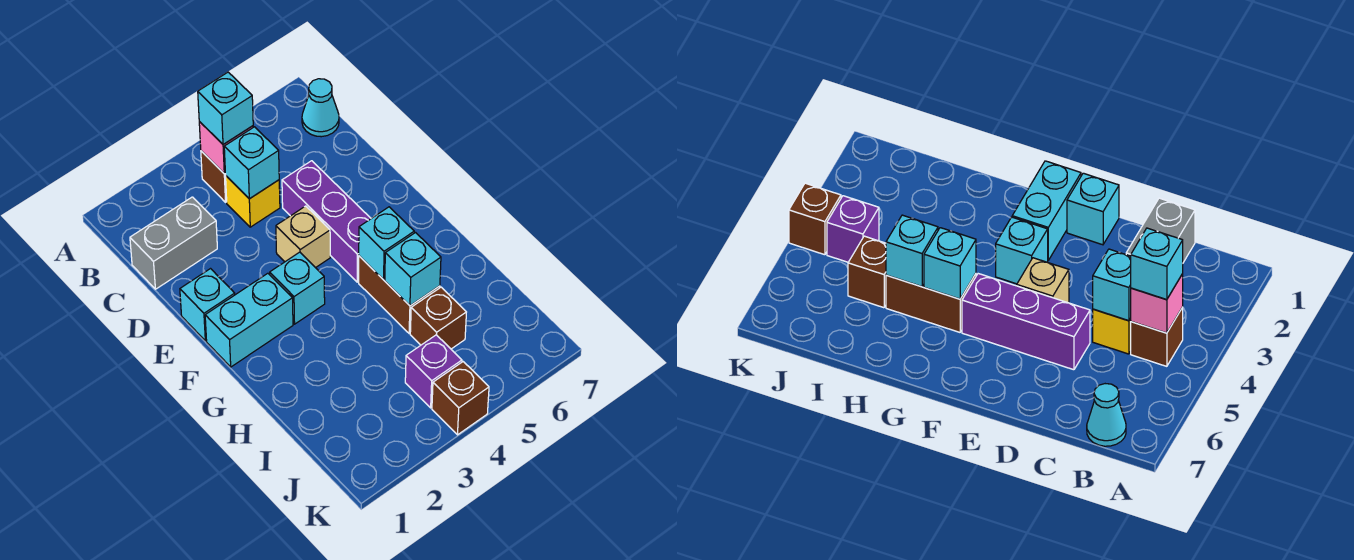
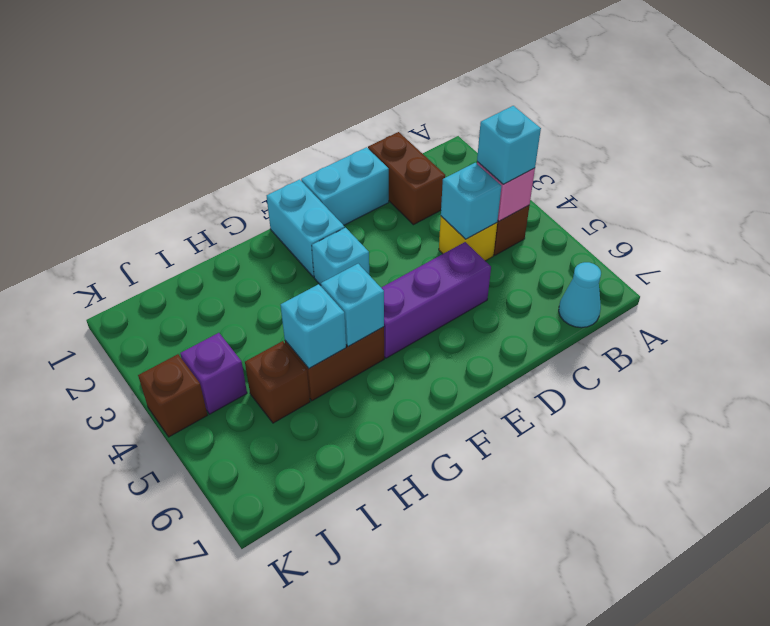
grey 1x2 brick [130,197,217,289] -> brown 1x2 brick [368,132,445,225]
cyan 1x1 brick [180,269,235,341] -> cyan 1x2 brick [301,147,389,225]
tan 1x1 brick [276,206,330,268] -> none

